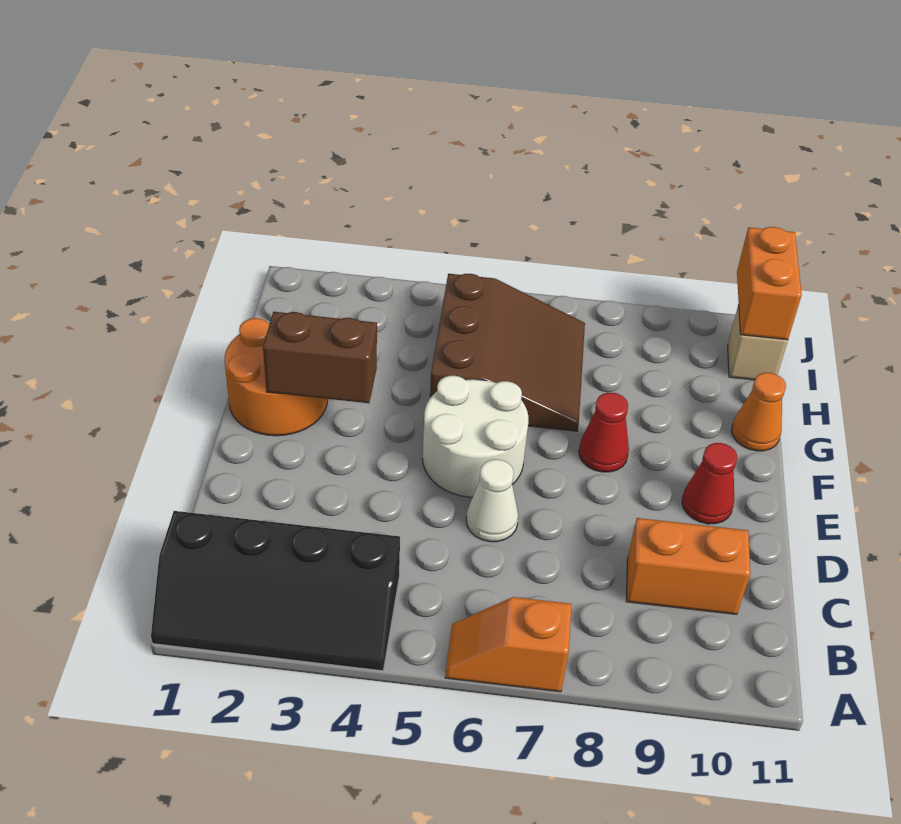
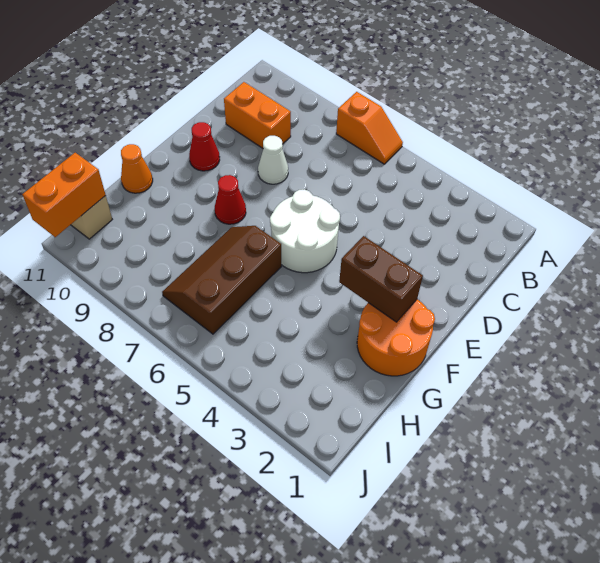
black 2x4 slope [151,511,400,671] -> none
white 1x1 cone [466,459,518,542] -> white 1x1 cone moved to [258,136,288,184]
brown 3x3 slope [430,274,585,431] -> brown 2x3 slope [162,226,281,334]

